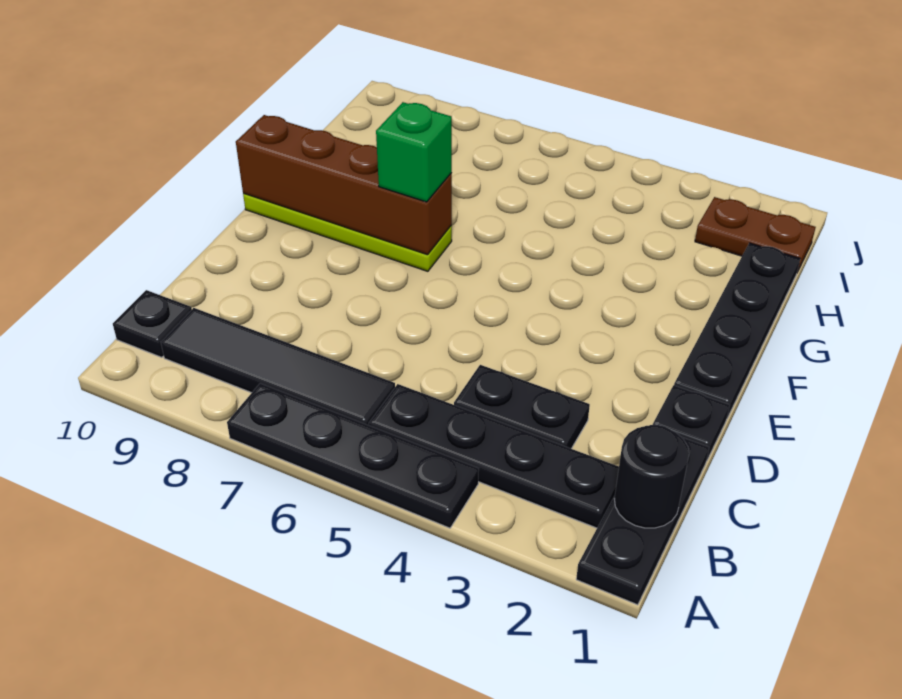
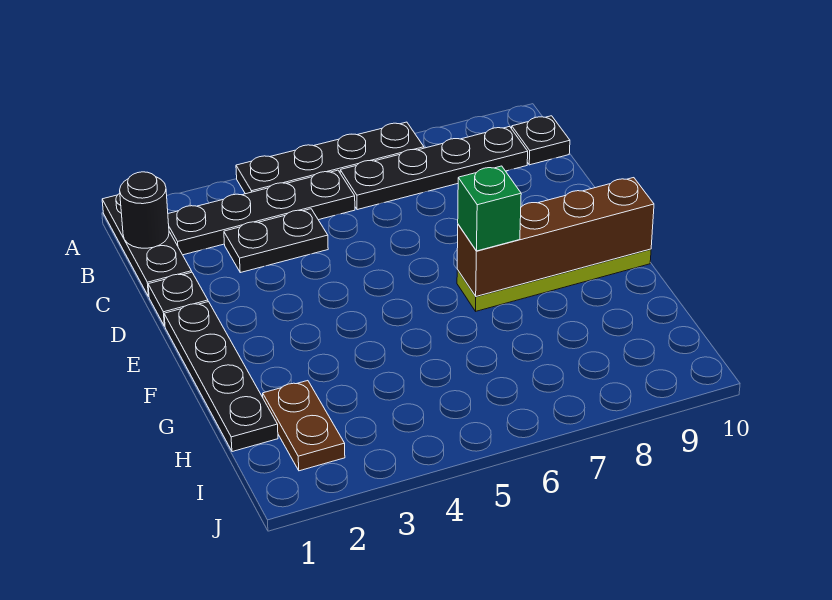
black 1x4 tile [161,308,395,425] -> black 1x4 plate [340,127,528,210]
brown 1x2 plate [695,197,816,272] -> brown 1x2 plate turned to [263,381,345,471]

